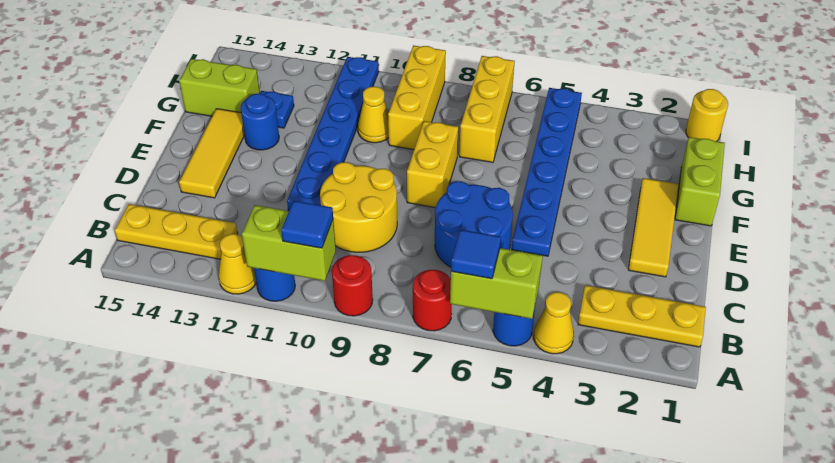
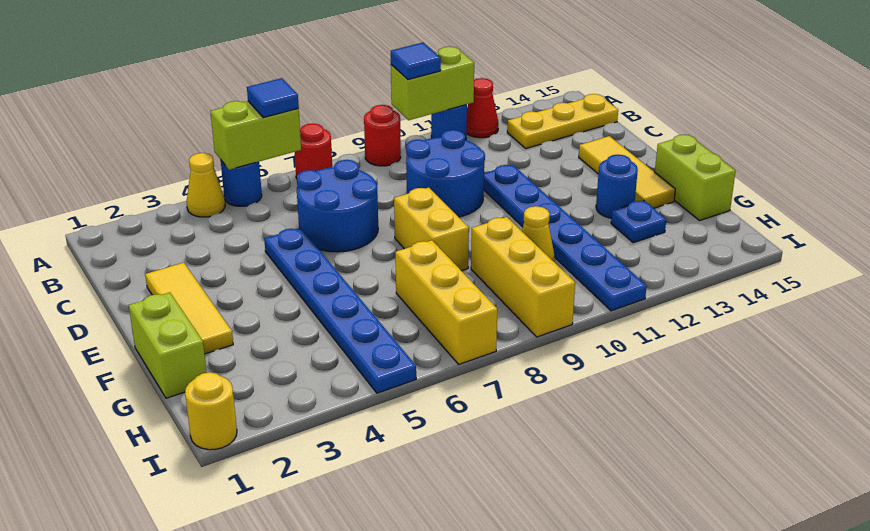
yellow 1x1 cone [218,234,257,294] -> red 1x1 cone [467,78,499,138]
yellow 1x3 plate [578,285,706,347] -> none
yellow 2x2 round brick [320,162,397,252] -> blue 2x2 round brick [406,130,485,217]
lime 1x2 brick [179,59,260,116] -> lime 1x2 brick turned to [655,135,736,221]

